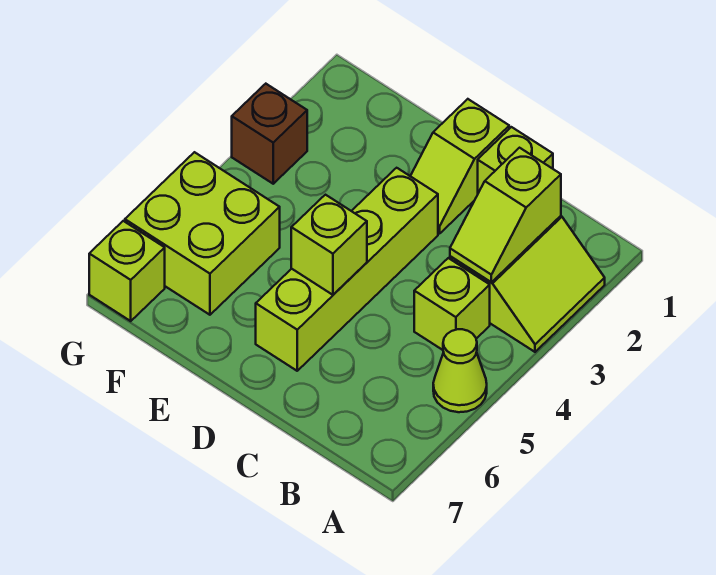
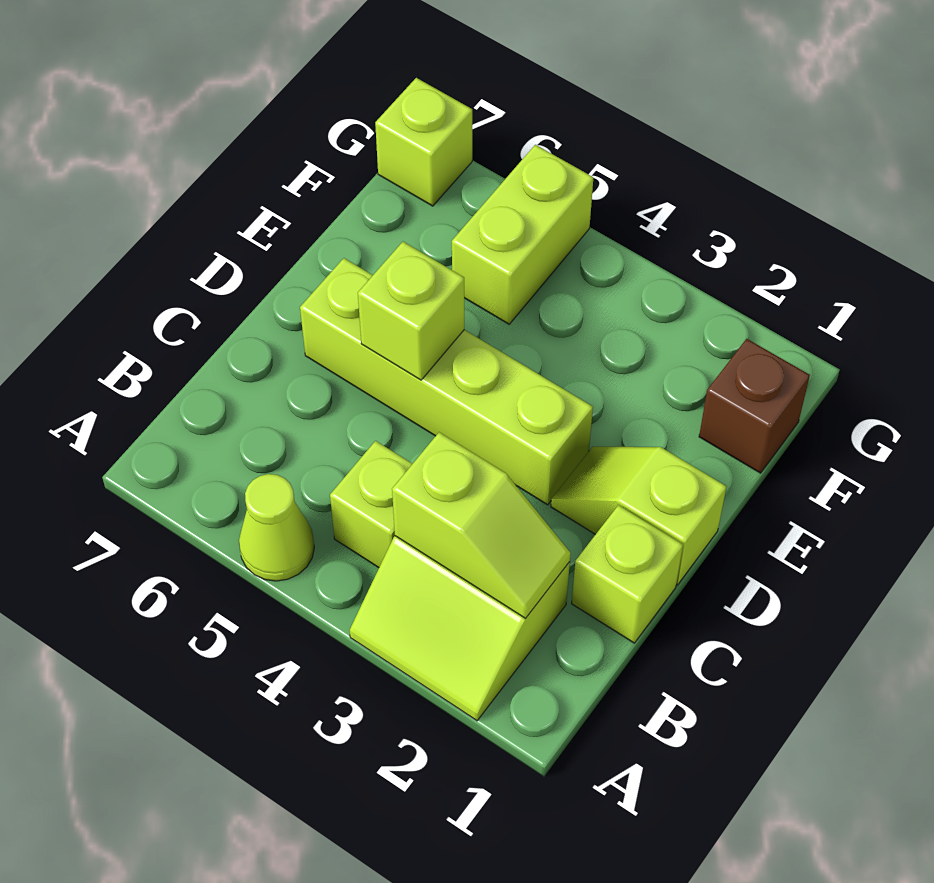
lime 1x2 slope [450,148,561,282] -> lime 1x2 slope turned to [392,432,571,618]
lime 2x2 brick [125,152,280,315] -> lime 1x2 brick [452,145,593,324]
brown 1x1 brick [232,84,307,184] -> brown 1x1 brick moved to [699,339,810,473]

